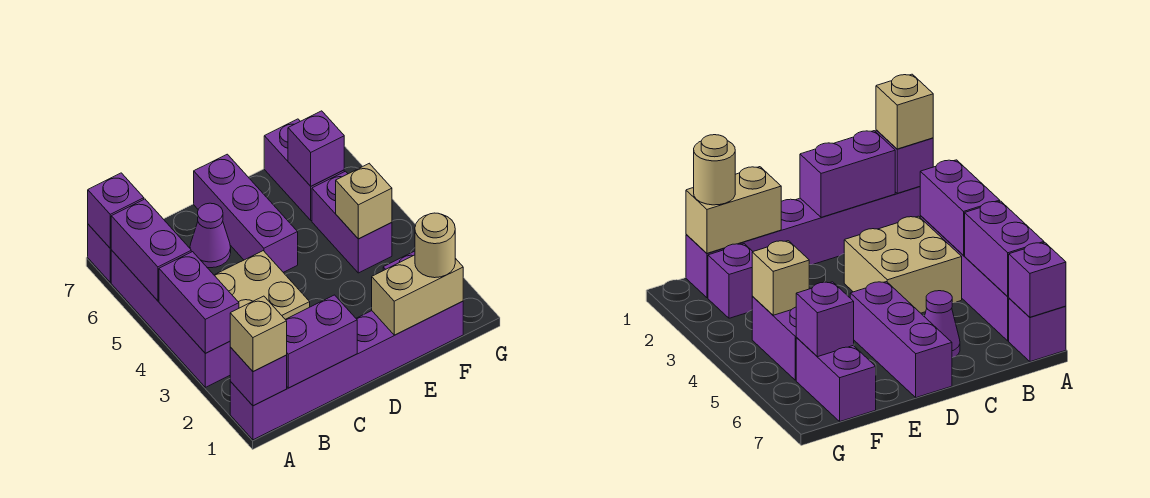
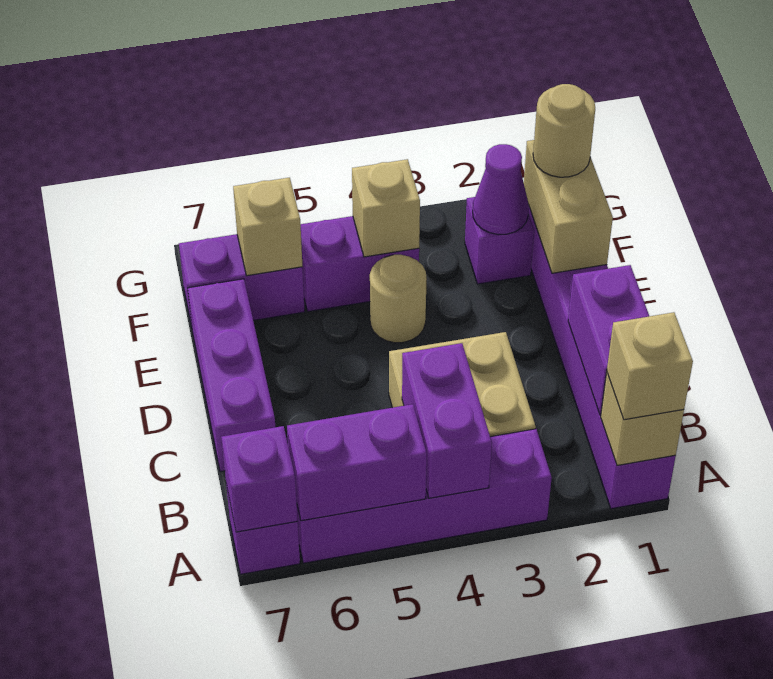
purple 1x1 brick [230,347,287,406] -> tan 1x1 brick [601,373,684,465]
purple 1x2 brick [159,252,239,353] -> purple 1x2 brick turned to [402,343,492,498]
purple 1x1 cone [190,203,231,268] -> purple 1x1 cone moved to [473,144,529,235]
purple 1x3 brick [194,154,298,272] -> purple 1x3 brick turned to [188,279,275,472]
none -> tan 1x1 round brick [370,255,427,343]
purple 1x1 brick [288,111,344,186] -> tan 1x1 brick [233,178,303,276]

